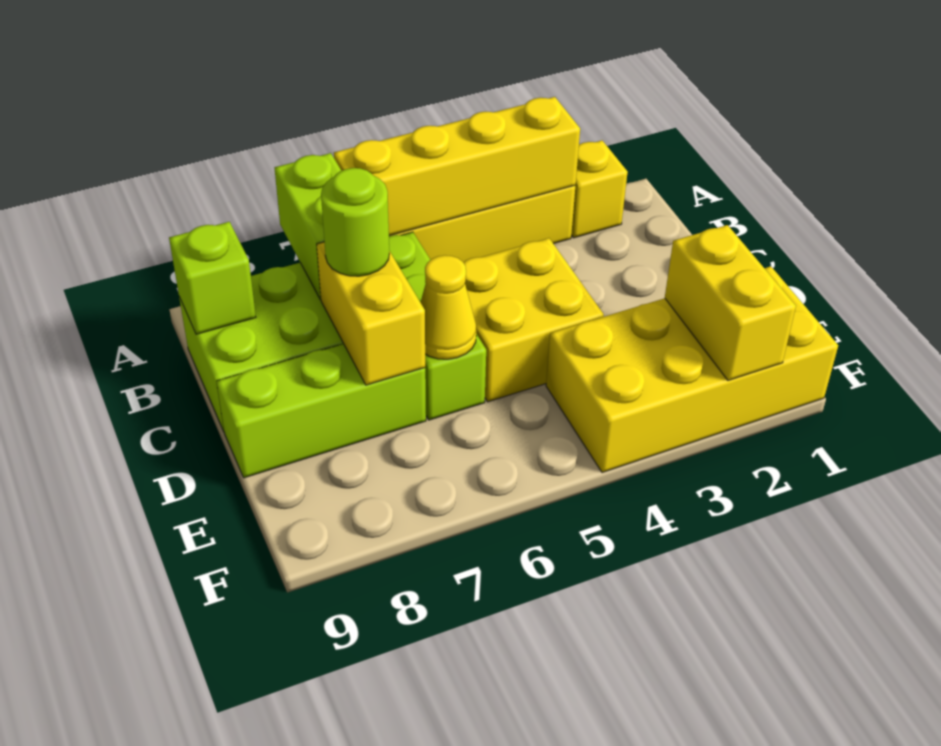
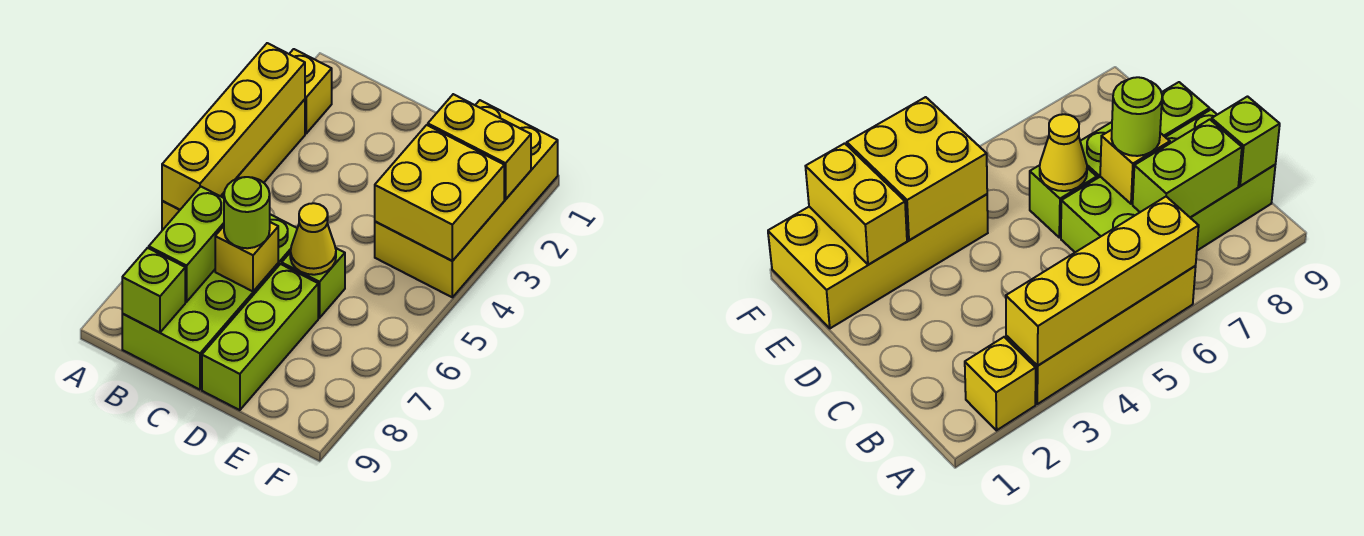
lime 1x2 brick [275,153,341,300] -> lime 1x2 brick turned to [149,186,224,302]
yellow 2x2 brick [463,238,604,402] -> yellow 2x2 brick moved to [375,125,504,261]
yellow 1x2 brick [317,242,425,385] -> yellow 1x1 brick [215,222,278,291]

